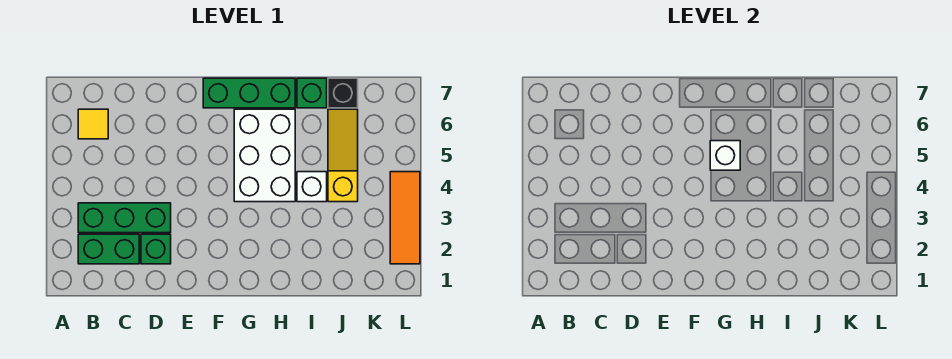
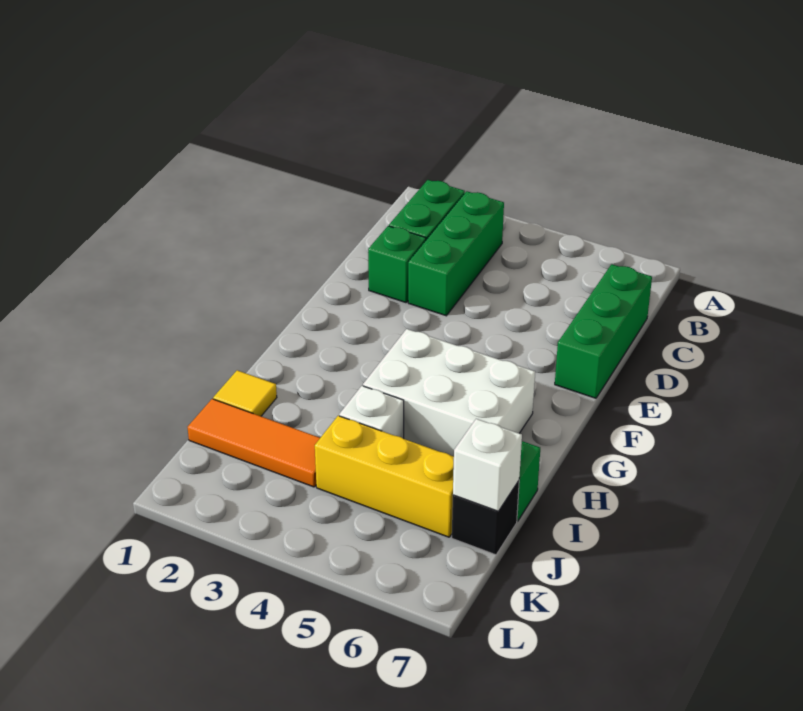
yellow 1x1 tile [78,109,108,139] -> yellow 1x1 tile moved to [213,370,277,416]
green 1x3 brick [203,78,295,108] -> green 1x3 brick moved to [555,264,652,398]
white 1x1 brick [710,141,740,170] -> white 1x1 brick moved to [453,419,522,511]
yellow 1x3 slope [328,109,358,202] -> yellow 1x3 brick [315,416,454,537]
orange 1x3 tile [390,172,420,264] -> orange 1x3 tile moved to [188,399,320,487]

